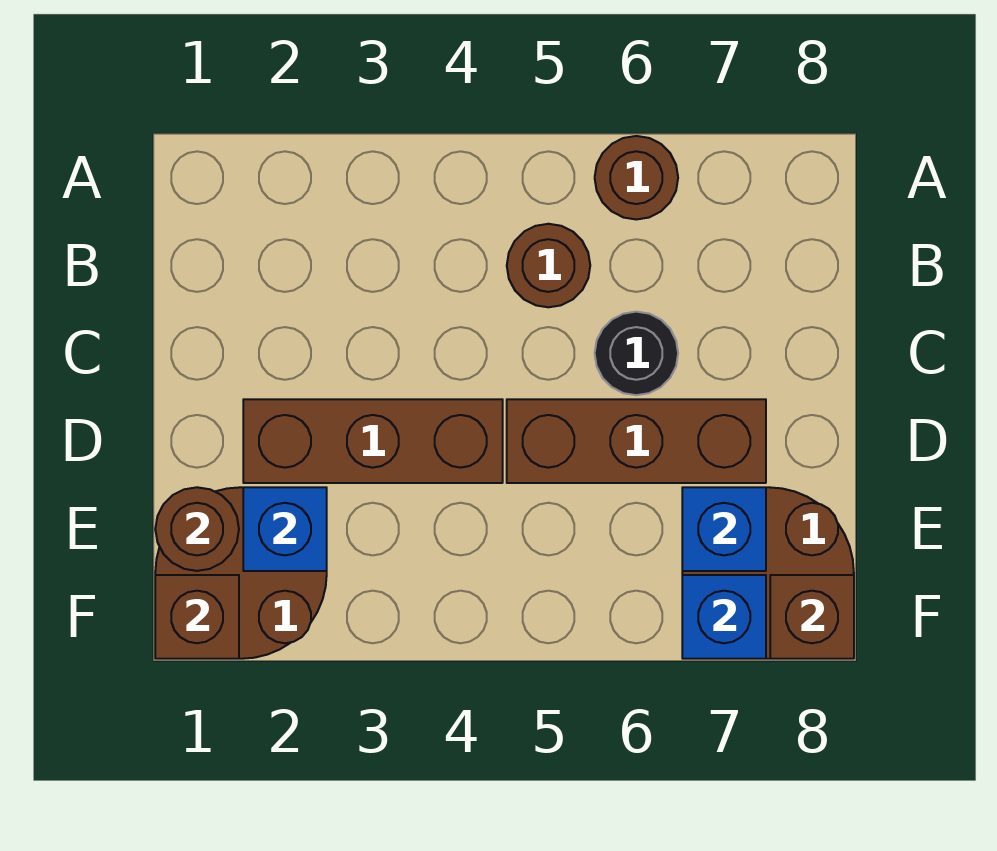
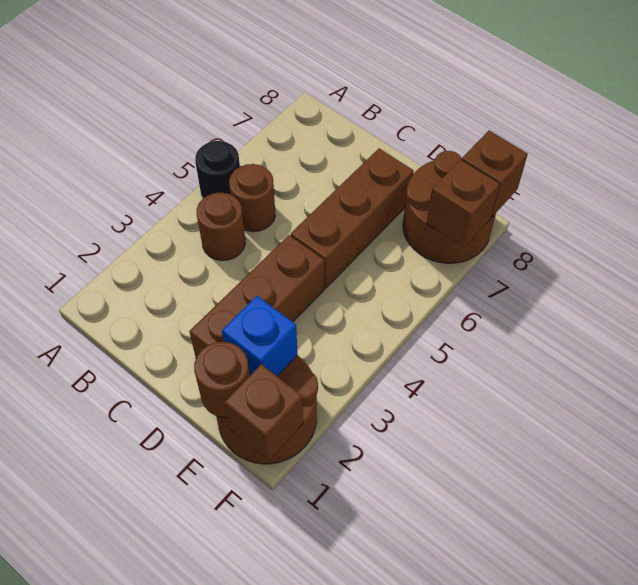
brown 1x1 round brick [595,136,678,220] -> brown 1x1 round brick moved to [197,192,245,261]
black 1x1 round brick [595,312,678,395] -> black 1x1 round brick moved to [195,141,240,198]
blue 1x1 brick [682,487,766,571] -> none
blue 1x1 brick [682,575,766,659] -> brown 1x1 brick [427,160,500,248]

